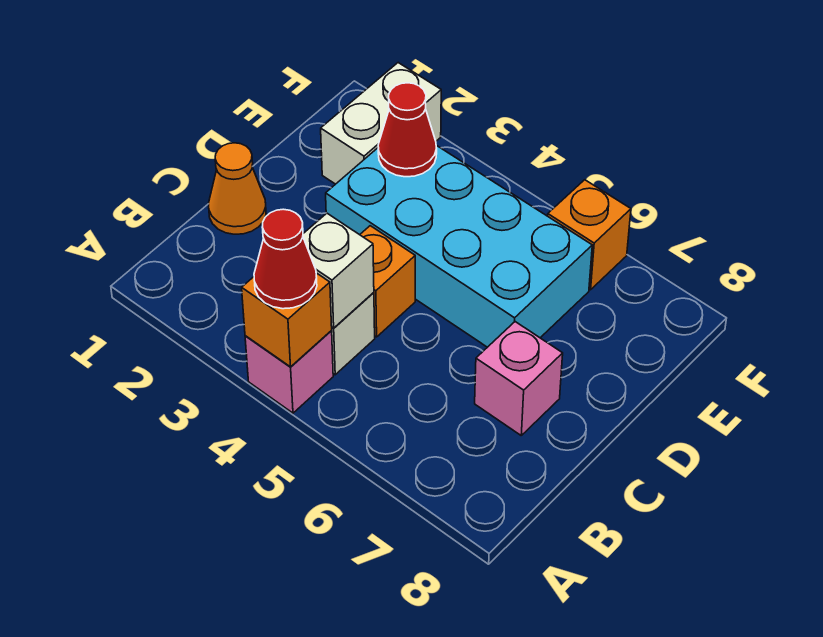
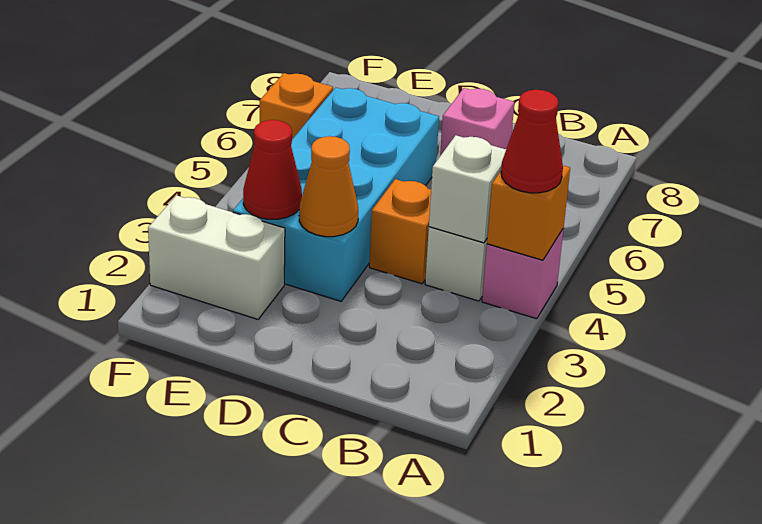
orange 1x1 cone [209,143,266,234] -> orange 1x1 cone moved to [299,136,358,237]

